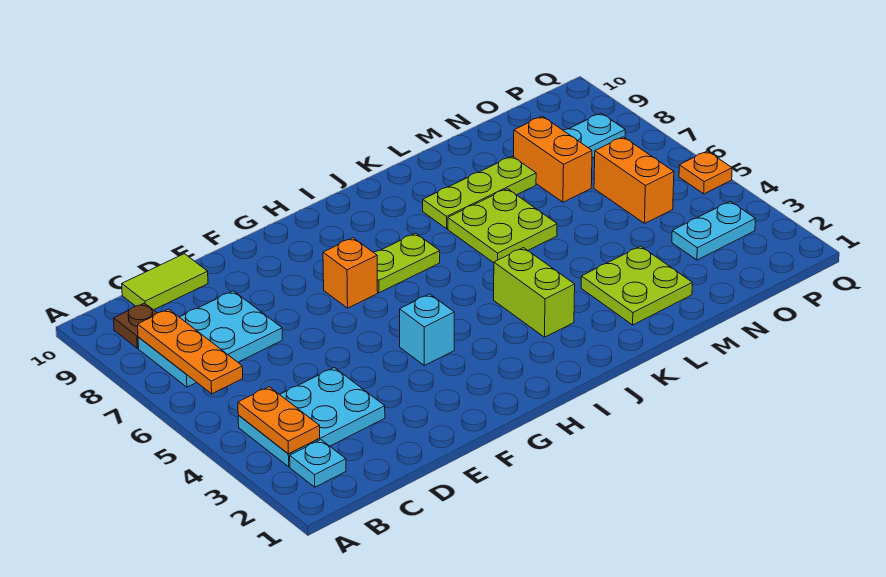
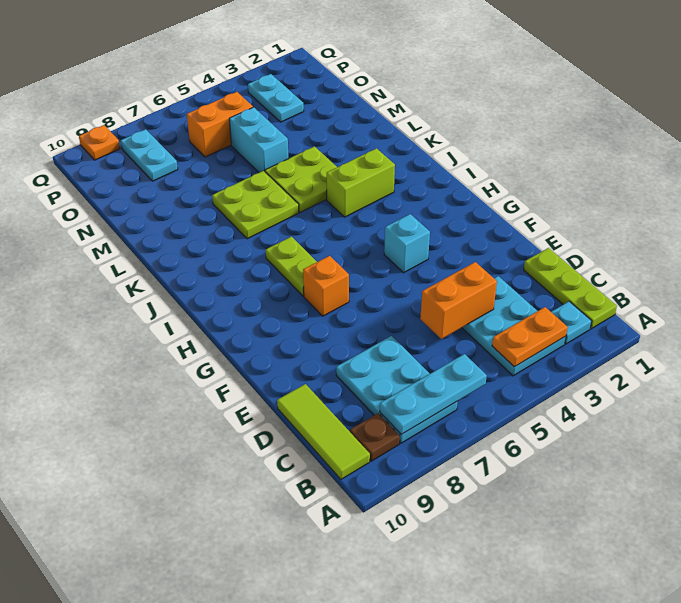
orange 1x3 plate [138,309,243,394] -> cyan 1x3 plate [380,354,487,434]
lime 1x2 tile [122,254,208,310] -> lime 1x3 tile [277,384,370,479]
lime 1x3 plate [423,156,536,229] -> lime 1x3 plate moved to [524,248,617,329]
lime 2x2 plate [581,246,692,325] -> lime 2x2 plate moved to [265,146,337,212]
none -> cyan 1x2 brick [229,107,289,172]
orange 1x2 brick [514,116,592,202] -> orange 1x2 brick moved to [420,262,497,339]
orange 1x1 plate [679,151,732,194] -> orange 1x1 plate moved to [79,125,120,160]

